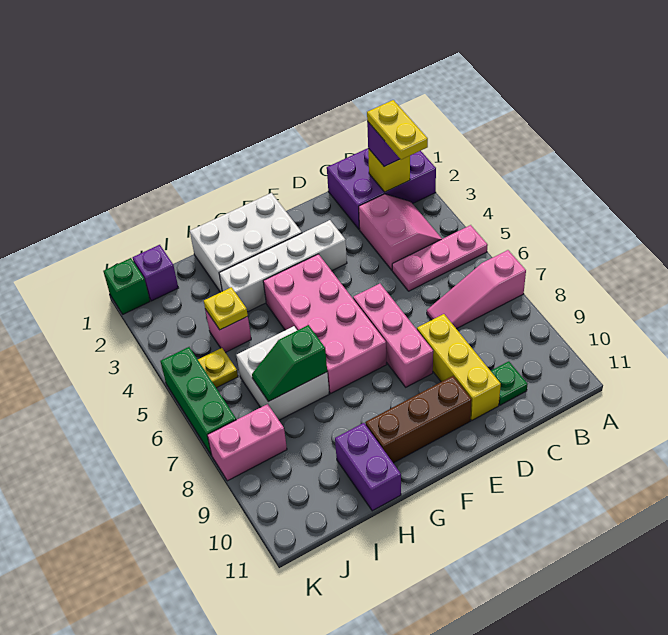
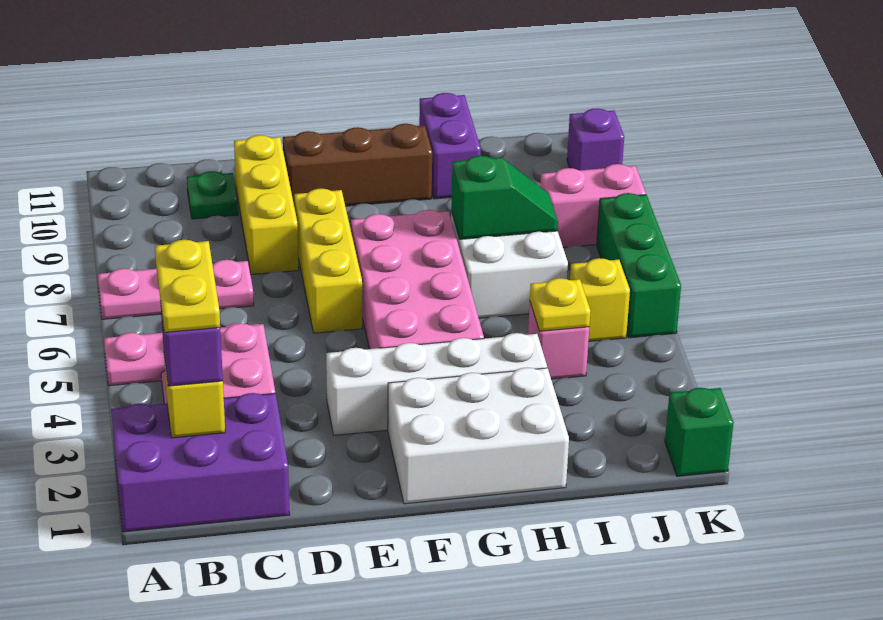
pink 1x3 slope [427,250,526,329] -> pink 1x3 plate [98,260,254,319]
pink 1x3 brick [353,284,433,387] -> yellow 1x3 brick [294,188,362,333]
purple 1x1 brick [133,245,178,301] -> purple 1x1 brick moved to [567,108,624,170]
yellow 1x1 plate [198,348,238,388] -> yellow 1x1 brick [570,258,630,342]

